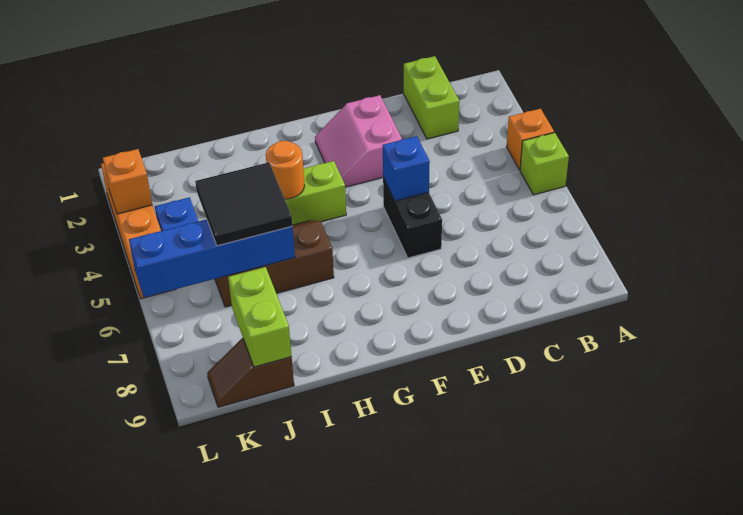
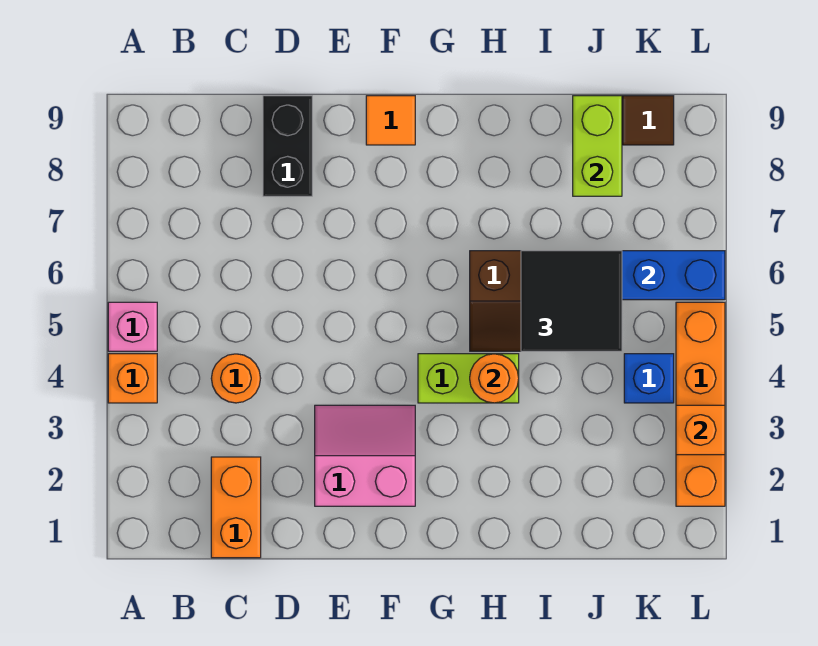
lime 1x1 brick [520,133,569,195] -> pink 1x1 brick [108,302,157,351]
lime 1x2 brick [404,56,459,139] -> orange 1x2 brick [211,457,261,558]
none -> orange 1x1 round brick [211,354,261,403]
pink 2x2 slope [315,95,402,187] -> pink 2x2 slope turned to [315,405,415,506]
black 1x2 brick [383,178,442,258] -> black 1x2 brick moved to [263,96,312,196]
blue 1x1 brick [383,136,430,201] -> none
none -> orange 1x1 tile [366,96,415,145]

